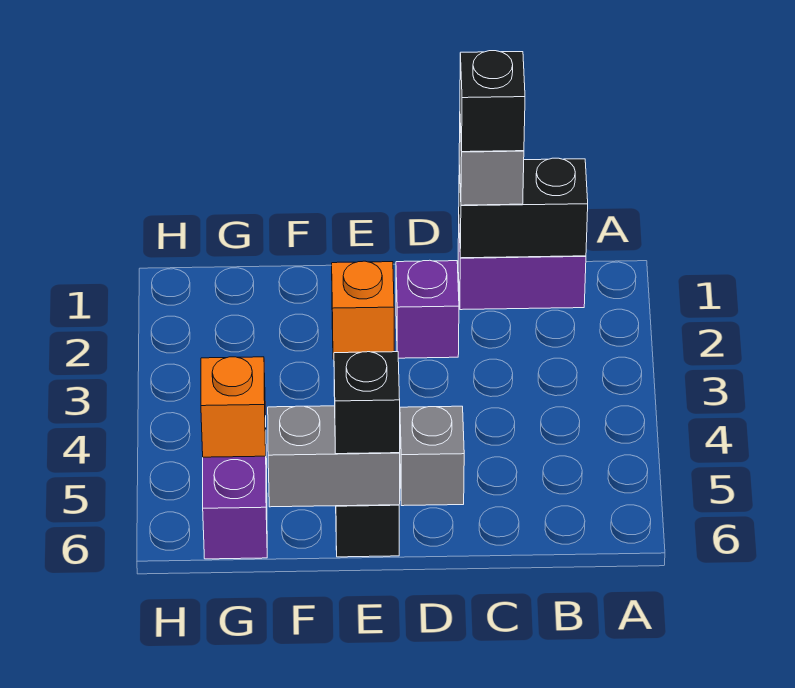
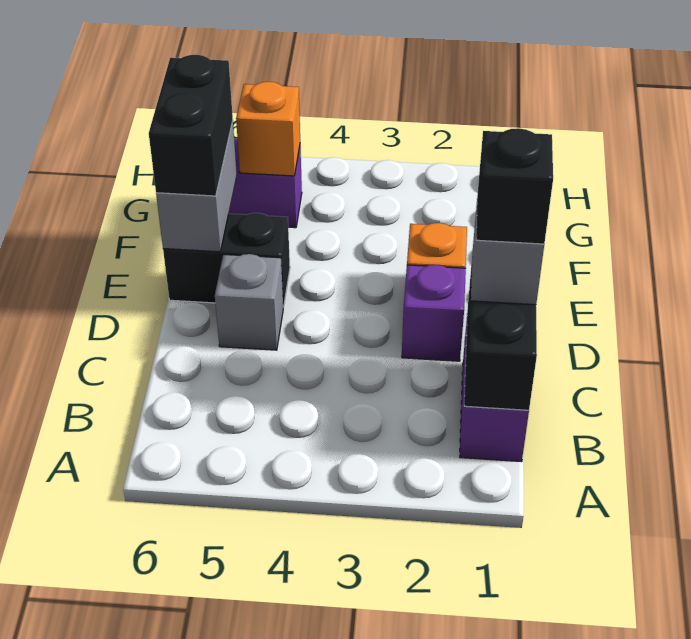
black 1x1 brick [334,352,400,454] -> black 1x2 brick [149,55,233,196]

